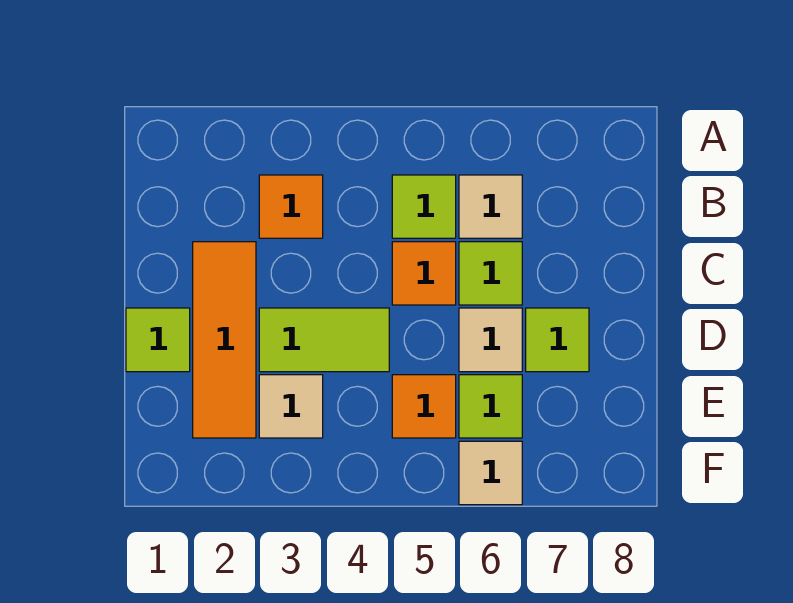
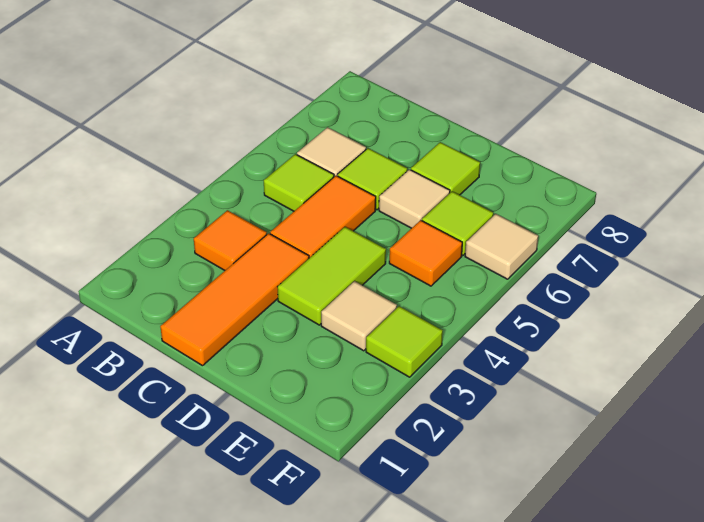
orange 1x3 tile [193,242,256,438] -> orange 1x3 tile turned to [160,233,309,366]
orange 1x1 tile [392,242,456,305] -> orange 1x2 tile [270,176,376,258]
lime 1x1 tile [126,308,190,372] -> lime 1x1 tile moved to [366,306,443,377]

